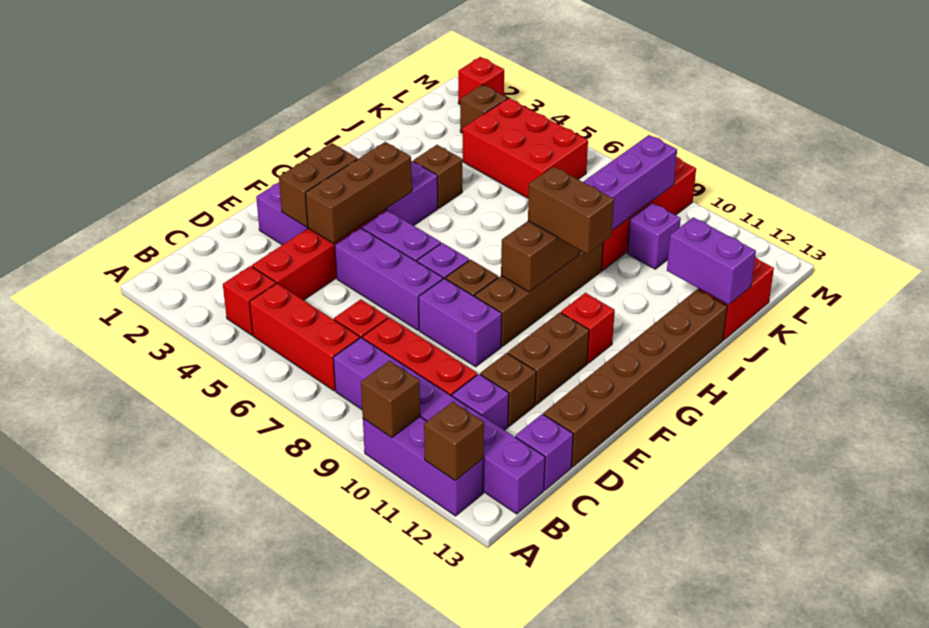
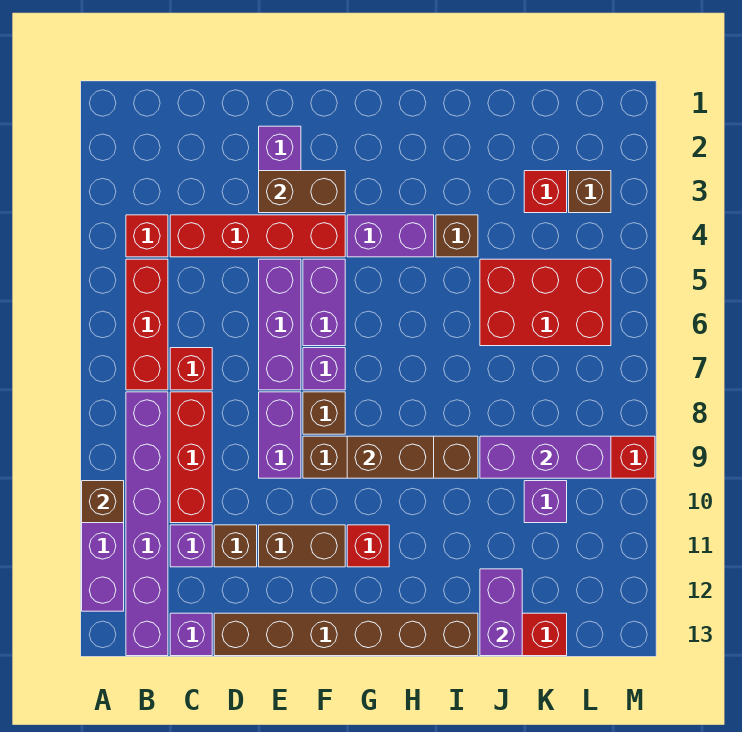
brown 1x1 brick [424,402,484,481] -> none
brown 1x3 brick [305,142,412,243] -> none
brown 1x2 brick [528,167,614,254] -> none
red 2x3 brick [462,98,588,199] -> red 2x3 brick turned to [480,259,611,346]
red 1x1 brick [458,57,504,104] -> red 1x1 brick moved to [524,171,567,213]

